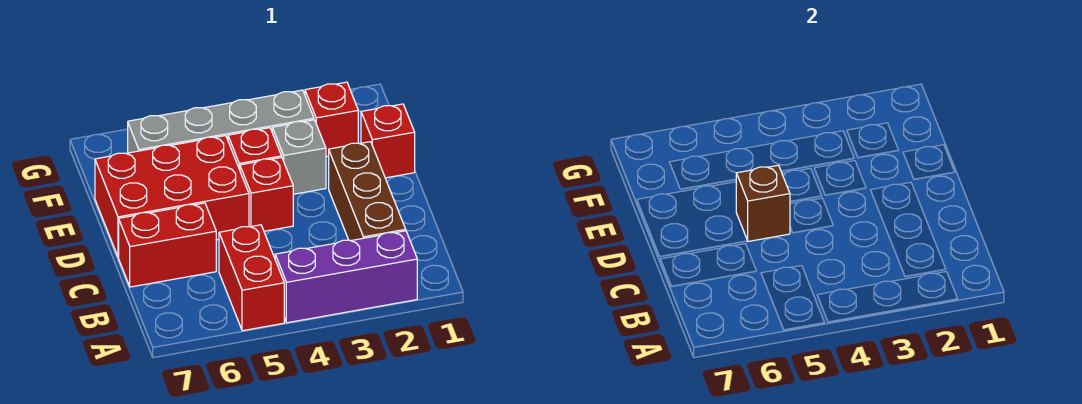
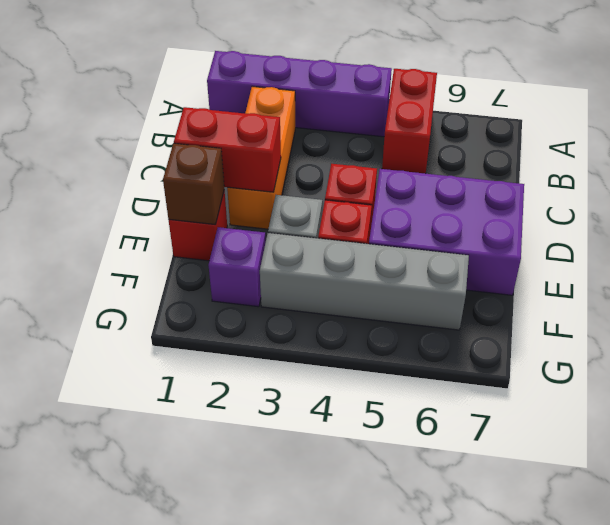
purple 1x3 brick [275,231,417,323] -> purple 1x4 brick [207,51,392,137]
brown 1x3 brick [329,142,406,241] -> orange 1x3 brick [227,86,295,229]
red 1x2 brick [119,203,216,287] -> red 1x2 brick moved to [174,107,281,192]
red 2x3 brick [95,136,249,257] -> purple 2x3 brick [369,169,524,295]
brown 1x1 brick [736,165,790,241] -> brown 1x1 brick moved to [163,143,224,225]
red 1x1 brick [305,82,358,157] -> purple 1x1 brick [208,227,266,307]

